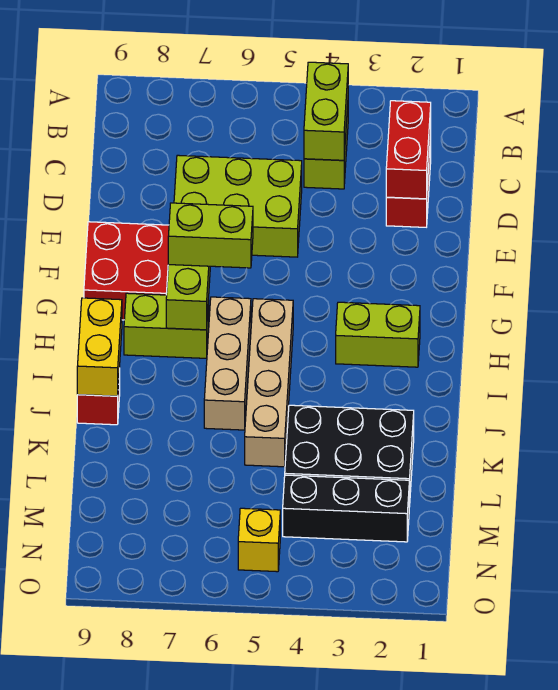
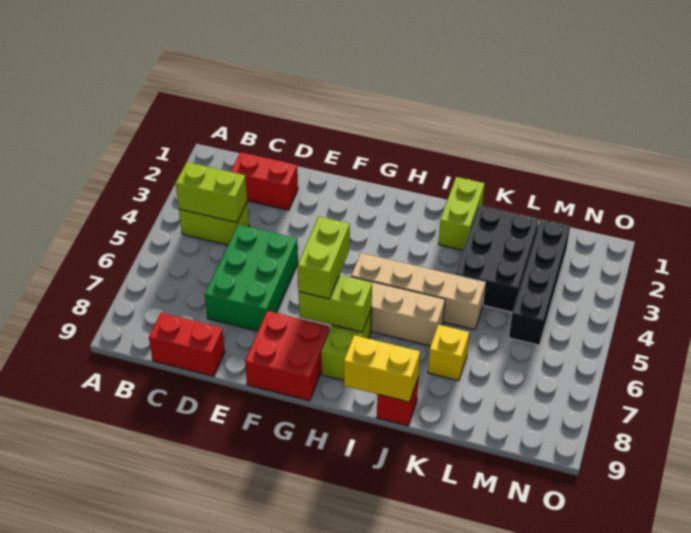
red 1x2 brick [386,101,431,199] -> red 1x2 brick moved to [149,313,225,376]
lime 2x3 brick [174,155,302,257] -> green 2x3 brick [205,224,298,331]
lime 1x2 brick [336,302,420,367] -> lime 1x2 brick moved to [439,177,485,250]
black 1x3 brick [283,475,409,542] -> black 1x4 brick [509,219,570,345]
yellow 1x1 brick [238,508,280,572] -> yellow 1x1 brick moved to [428,325,469,381]

